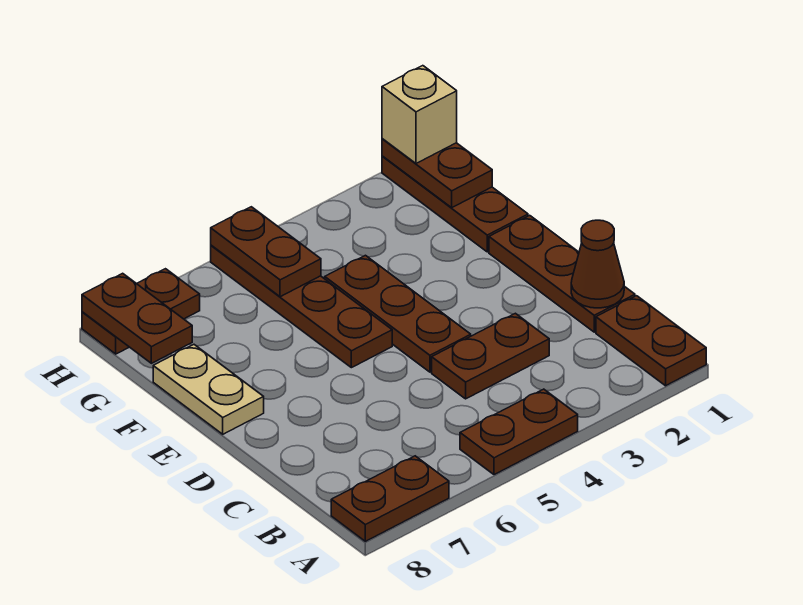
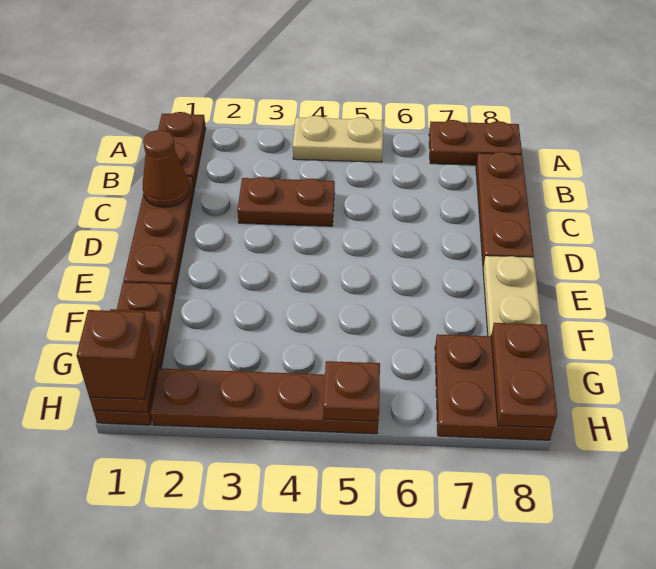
brown 1x2 plate [460,389,578,475] -> tan 1x2 plate [293,116,383,162]
brown 1x3 plate [325,255,471,372] -> brown 1x3 plate moved to [476,152,534,267]
brown 1x4 plate [211,245,392,368] -> brown 1x4 plate turned to [151,368,378,434]
brown 1x2 plate [211,207,321,297] -> brown 1x1 plate [323,361,380,421]
tan 1x1 brick [382,66,457,163] -> brown 1x1 brick [77,310,153,399]
brown 1x2 plate [82,269,200,354] -> brown 2x2 plate [435,334,553,440]

